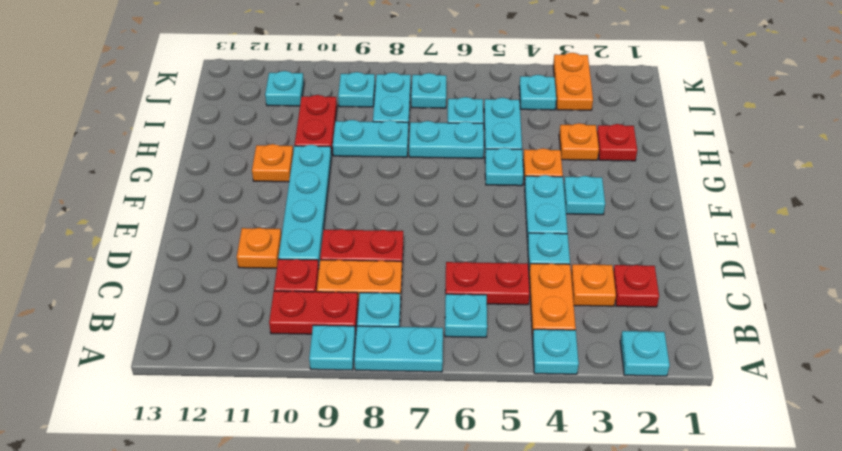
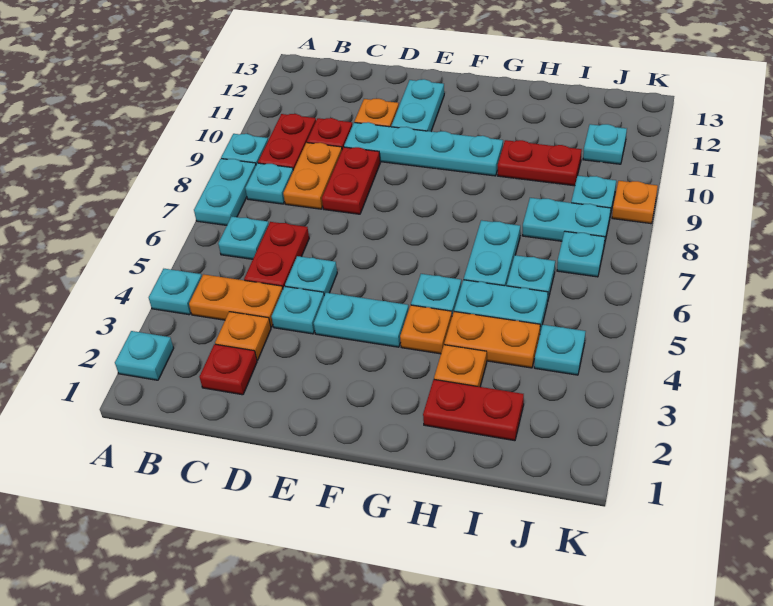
cyan 1x1 plate [564,176,605,215] -> cyan 1x1 plate moved to [285,256,337,295]
orange 1x1 plate [252,144,293,182] -> orange 1x1 plate moved to [612,181,658,224]
red 1x1 plate [597,124,637,161] -> red 1x2 plate [423,380,524,441]
cyan 1x2 plate [333,120,408,157] -> cyan 1x2 plate moved to [391,79,444,131]
orange 1x2 plate [553,53,593,110] -> orange 1x2 plate moved to [444,312,540,368]

